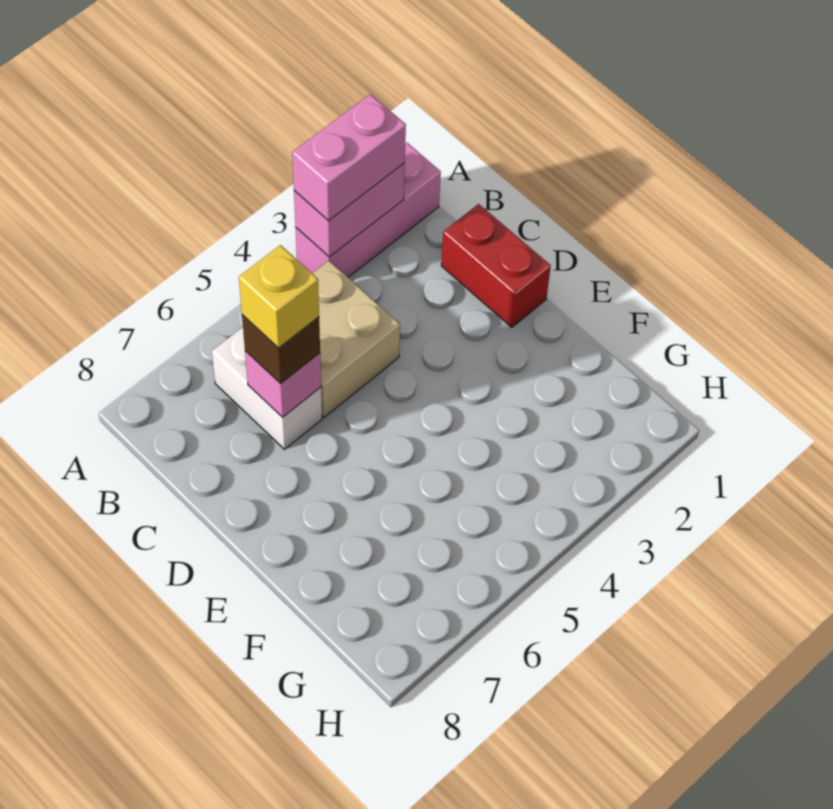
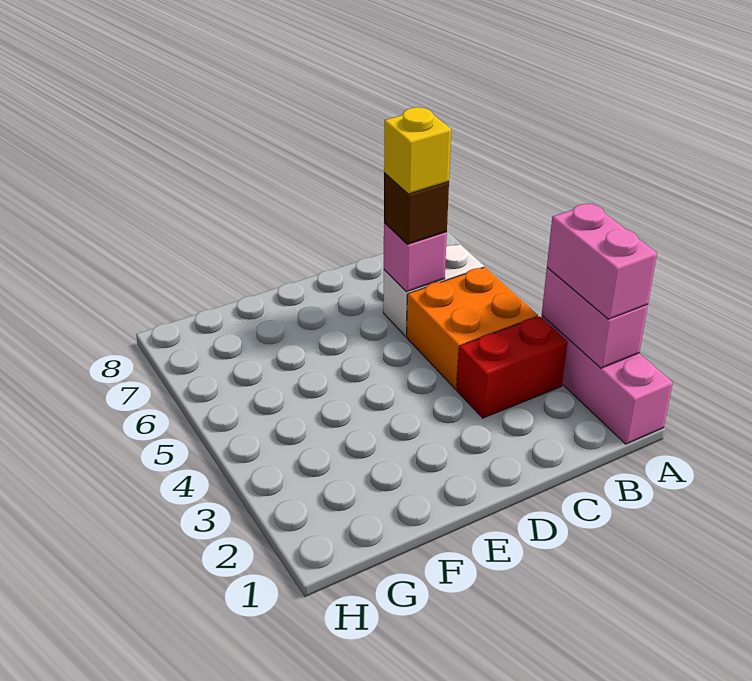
tan 2x2 brick [312,261,400,417] -> orange 2x2 brick [407,267,538,389]
red 1x2 brick [441,204,551,327] -> red 1x2 brick moved to [457,316,568,418]

